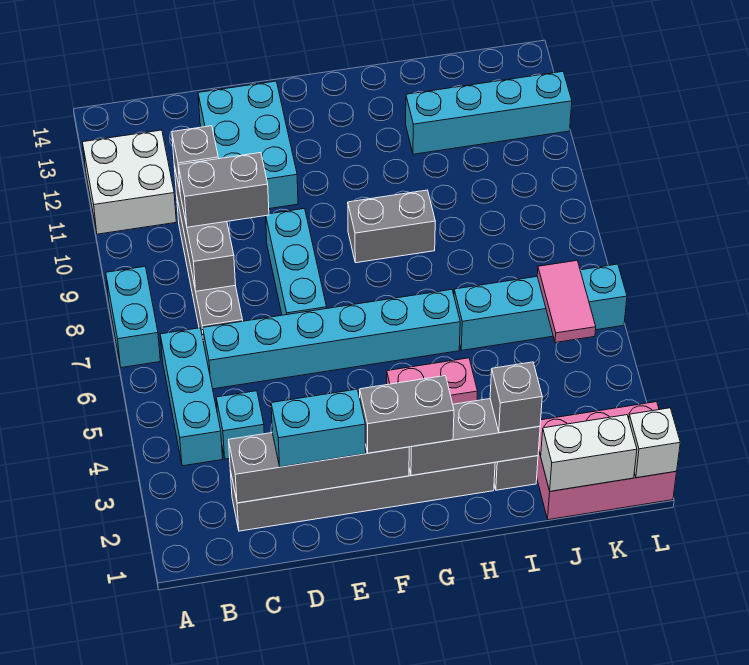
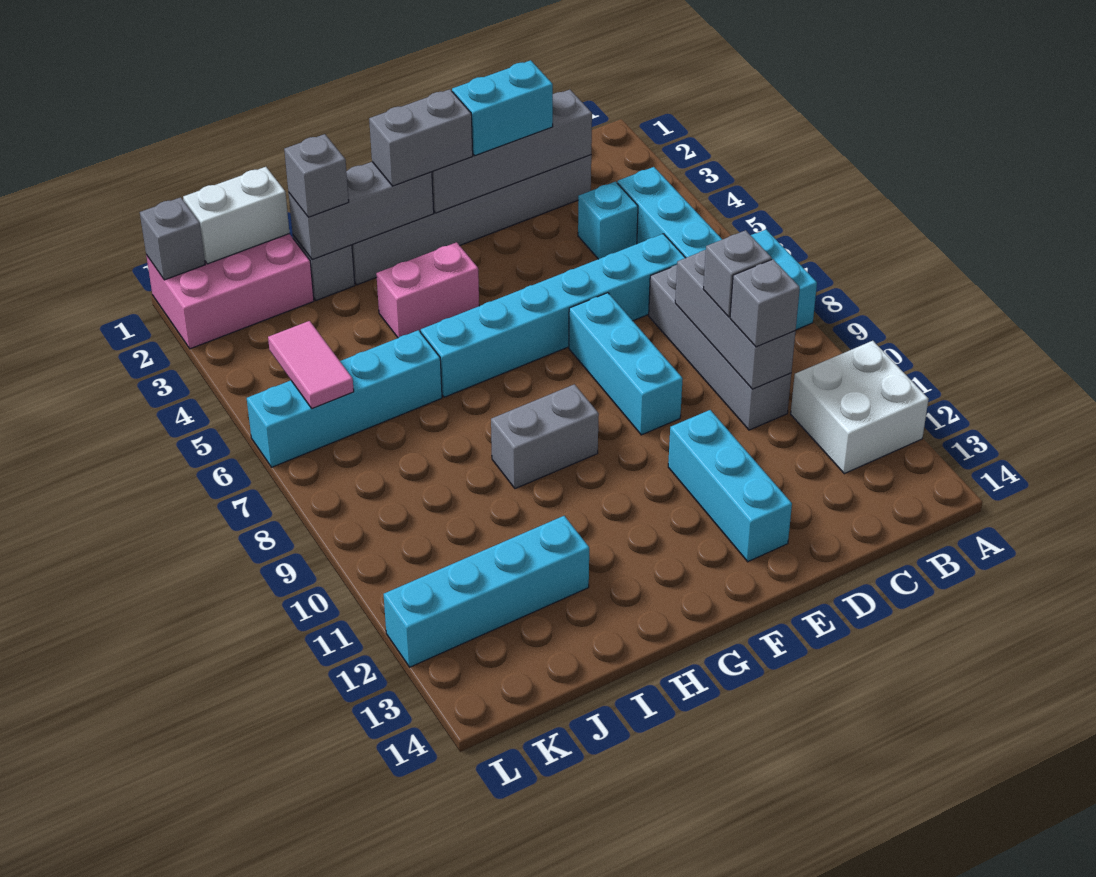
grey 1x2 brick [178,153,269,227] -> grey 1x1 brick [703,230,772,317]
cyan 2x3 brick [198,81,298,209] -> cyan 1x3 brick [668,410,792,562]
white 1x1 brick [629,408,680,478] -> grey 1x1 brick [140,197,205,280]

